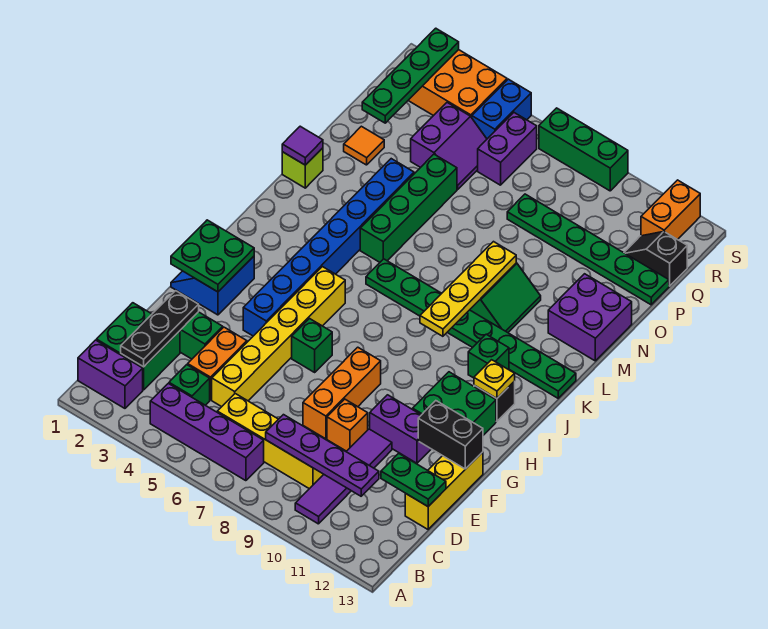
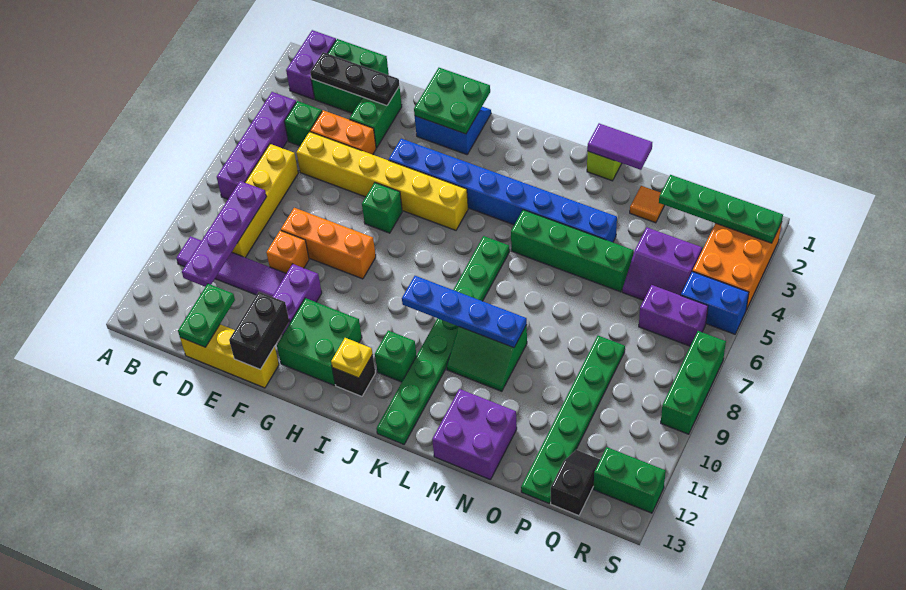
yellow 1x4 plate [420,242,516,336] -> blue 1x4 plate [402,276,527,348]
purple 1x1 tile [282,126,323,165] -> purple 1x2 tile [587,123,652,170]
orange 1x2 brick [641,180,700,240] -> green 1x2 brick [594,447,666,513]

